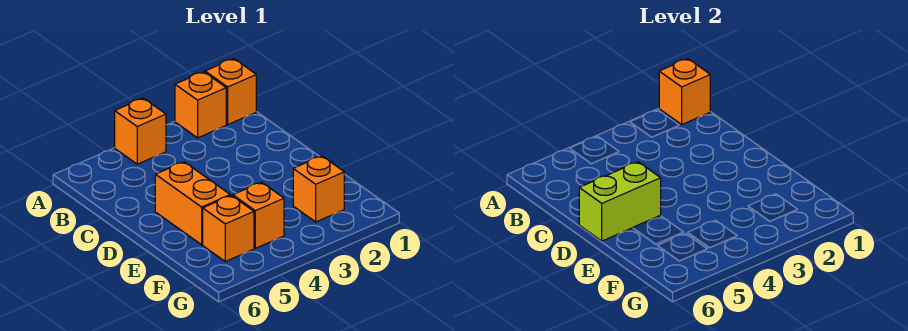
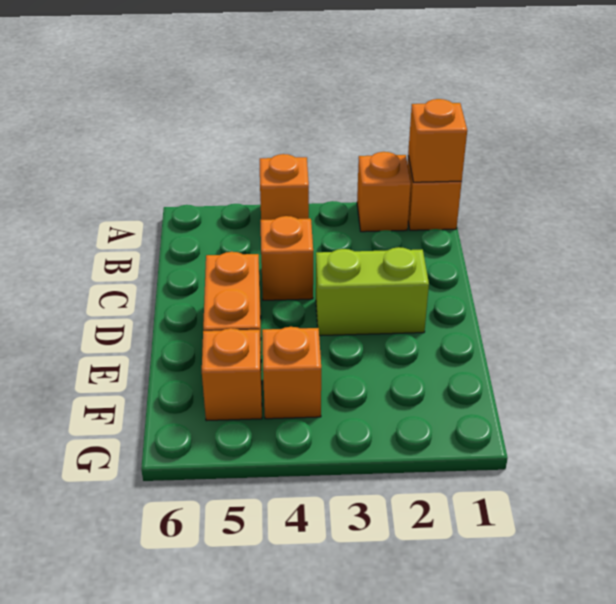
lime 1x2 brick [579,162,661,241] -> lime 1x2 brick moved to [316,247,429,336]
orange 1x1 brick [293,156,344,222] -> orange 1x1 brick moved to [261,216,313,300]

